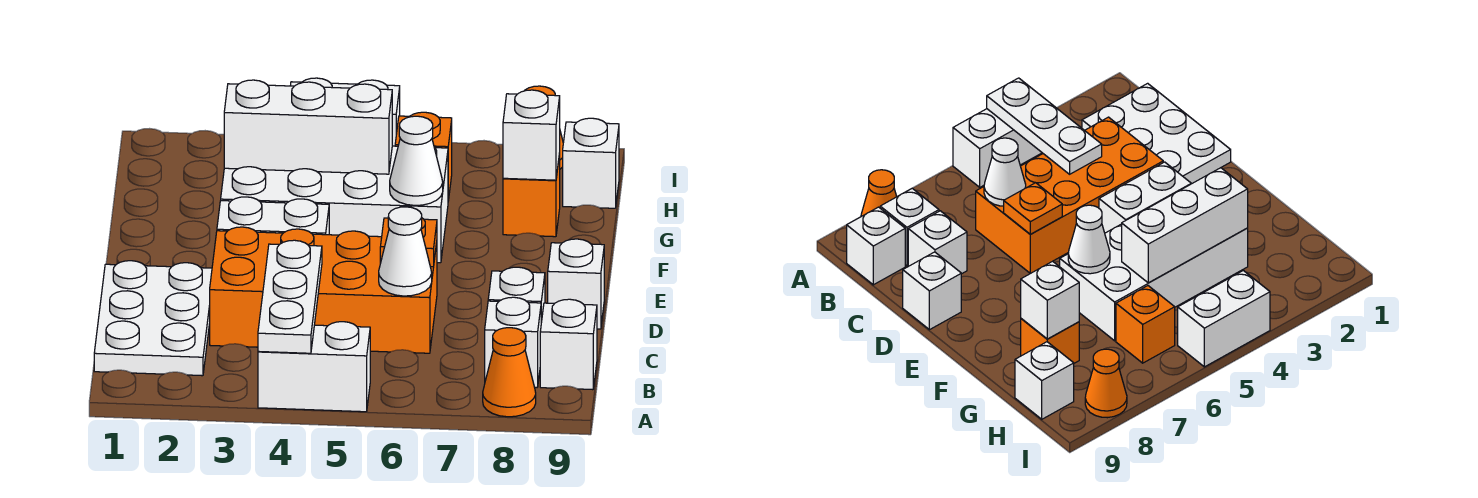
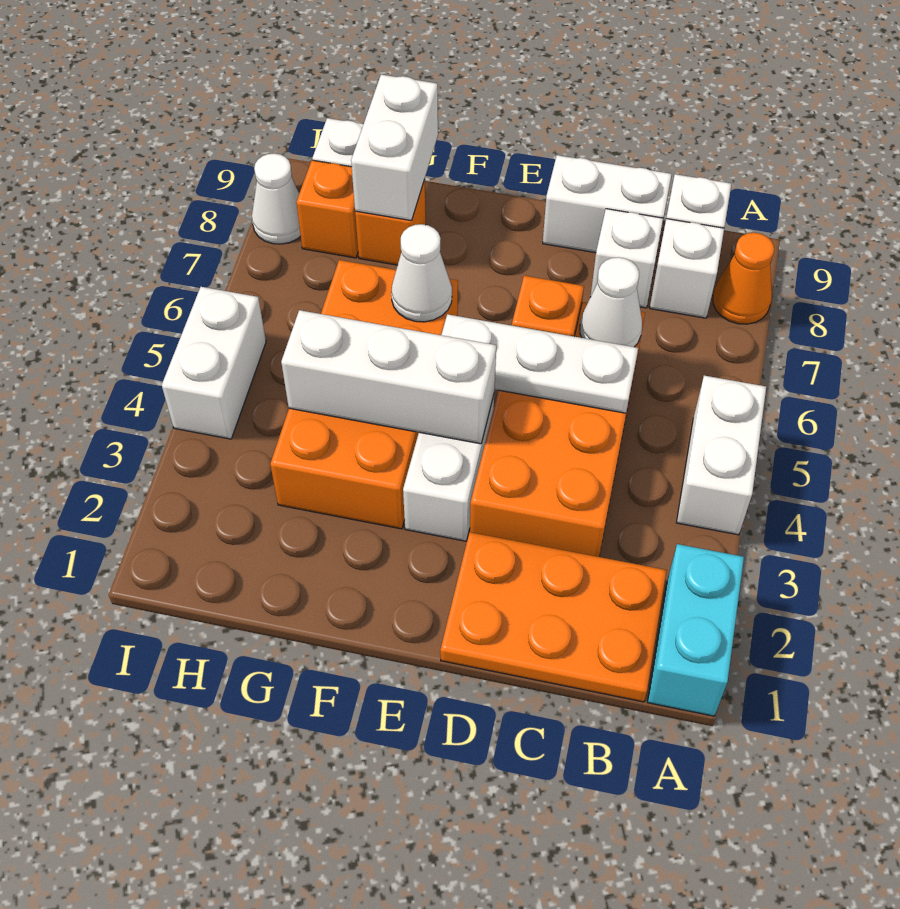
none -> cyan 1x2 brick [648,544,744,716]
white 1x3 plate [258,240,322,353] -> white 1x3 plate moved to [441,314,638,413]
white 2x3 plate [94,261,212,376] -> orange 2x3 plate [440,532,667,702]
white 1x1 brick [548,239,604,329] -> white 1x2 brick [543,155,672,253]
white 2x4 brick [221,146,448,263] -> orange 2x4 brick [270,260,458,529]
white 1x3 brick [224,80,392,174] -> white 1x3 brick turned to [281,310,496,444]
white 1x1 brick [503,90,560,180] -> white 1x2 brick [351,75,438,221]
orange 1x1 brick [395,112,452,201] -> orange 1x1 brick moved to [296,160,358,258]
orange 1x1 cone [1085,349,1127,418] -> white 1x1 cone [252,153,301,244]

